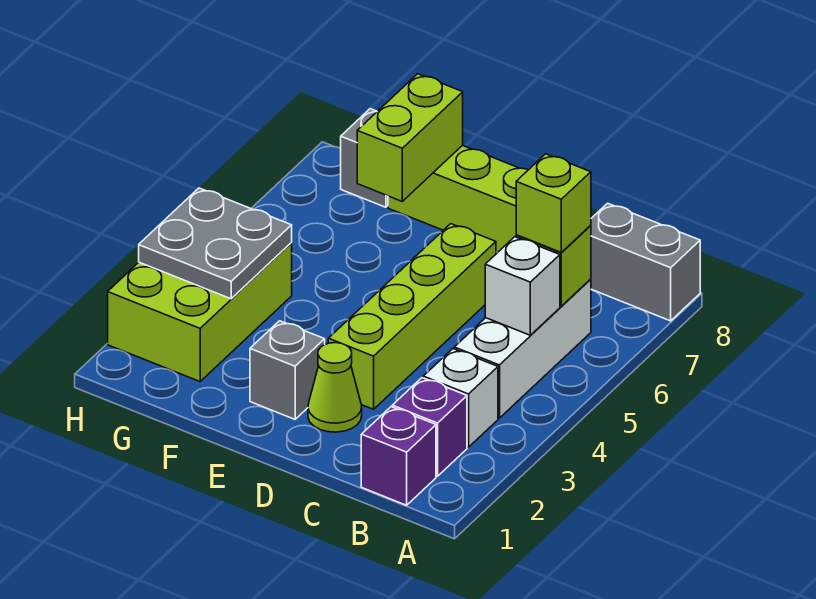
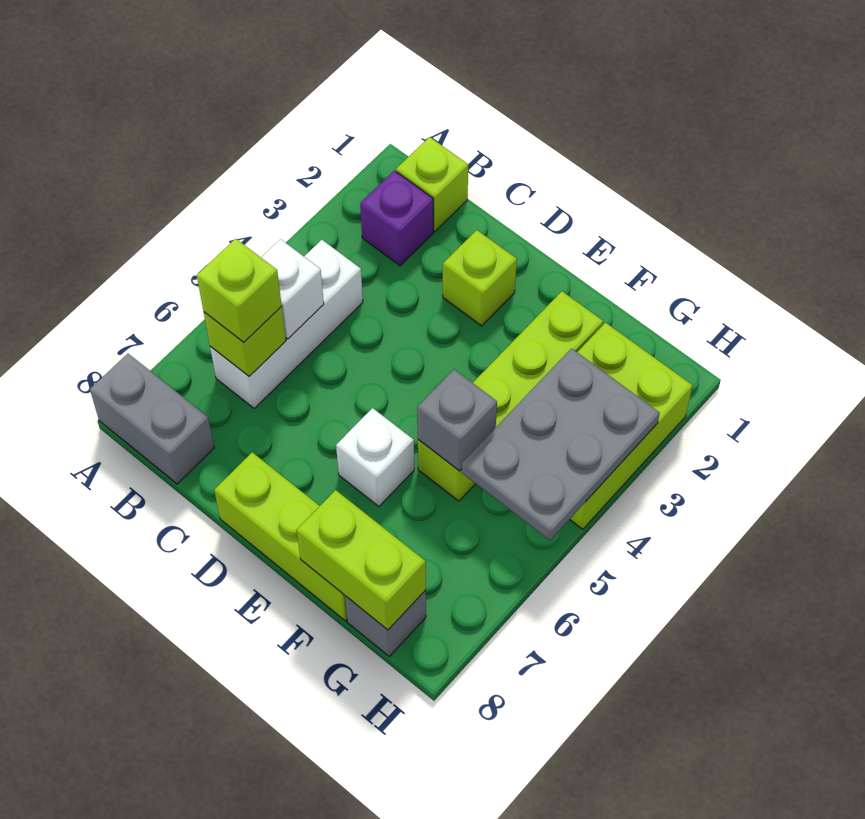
purple 1x1 brick [361,407,436,505] -> lime 1x1 brick [396,137,468,232]
white 1x1 brick [423,349,498,447] -> white 1x1 brick moved to [336,408,414,507]
lime 1x1 cone [308,343,362,432] -> lime 1x1 brick [443,230,517,326]
lime 1x4 brick [328,224,496,409] -> lime 1x4 brick moved to [418,291,603,501]
grey 1x1 brick [250,321,325,419] -> grey 1x1 brick moved to [417,369,497,471]
lime 1x2 brick [357,74,463,201] -> lime 1x2 brick turned to [297,490,426,630]
grey 2x2 plate [139,188,292,299] -> grey 2x3 plate [462,348,660,540]

